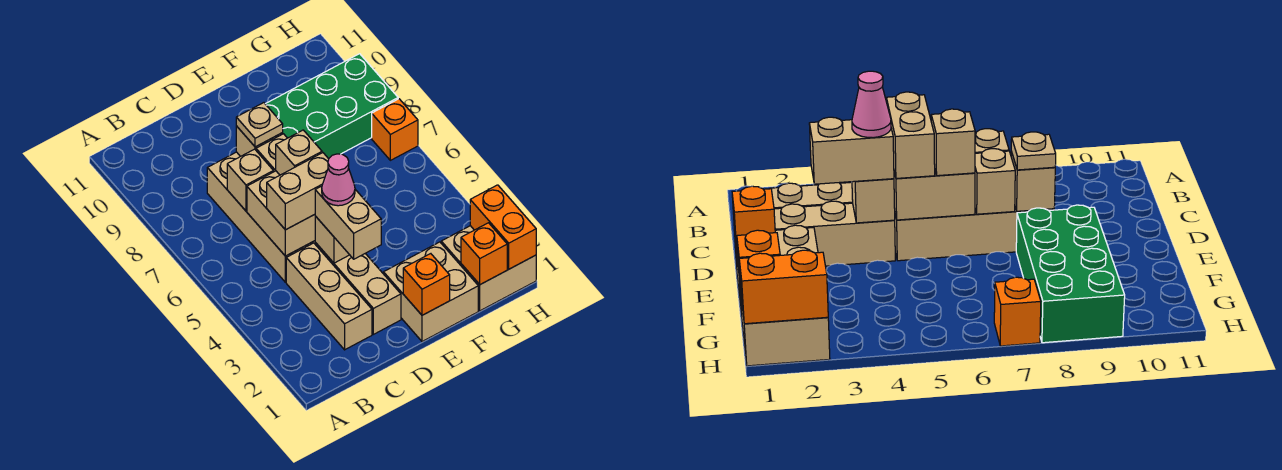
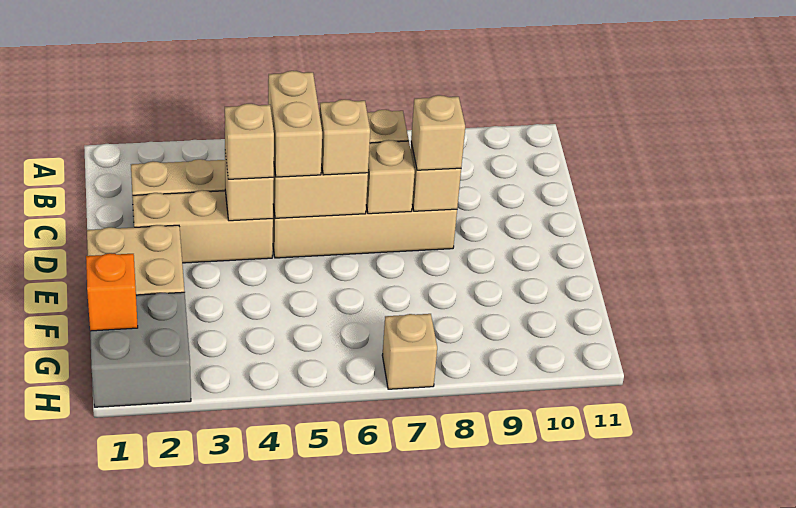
tan 1x2 brick [315,186,381,259] -> tan 1x1 brick [225,104,274,179]
pink 1x1 cone [322,154,355,206] -> none
tan 1x1 plate [236,103,283,147] -> tan 1x1 brick [411,95,465,170]
orange 1x1 brick [403,254,450,315] -> none
green 2x4 brick [266,54,398,159] -> none
tan 2x2 brick [441,226,536,311] -> grey 2x2 brick [90,292,191,407]
orange 1x2 brick [470,185,536,269] -> none
orange 1x1 brick [372,99,418,160] -> tan 1x1 brick [382,314,437,389]

